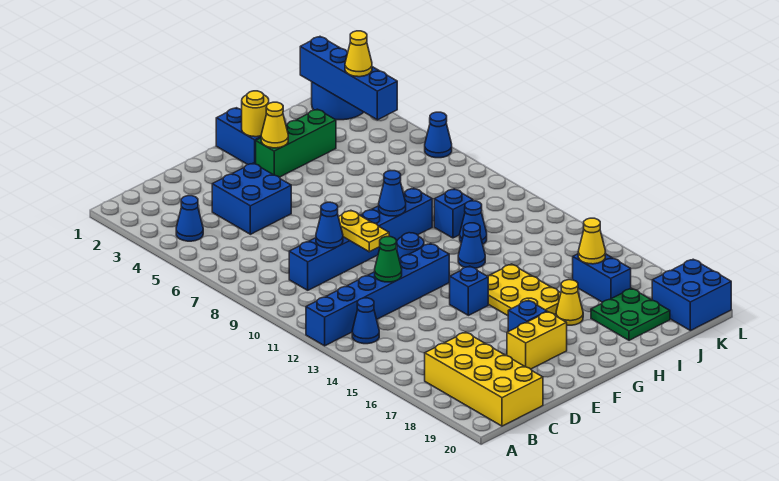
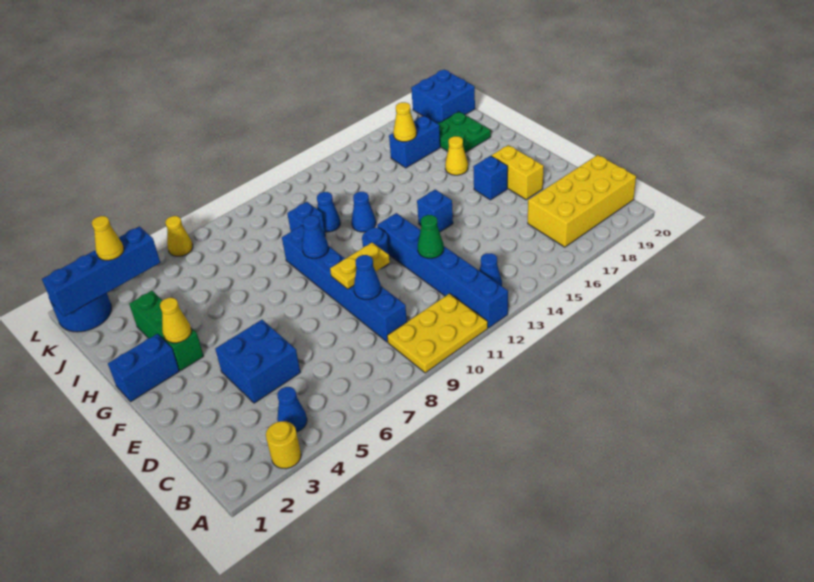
yellow 1x1 round brick [242,91,269,137] -> yellow 1x1 round brick moved to [266,421,301,469]
yellow 2x3 plate [488,264,561,316] -> yellow 2x3 plate moved to [387,294,488,373]
blue 1x1 cone [425,112,452,158] -> yellow 1x1 cone [165,216,193,256]

